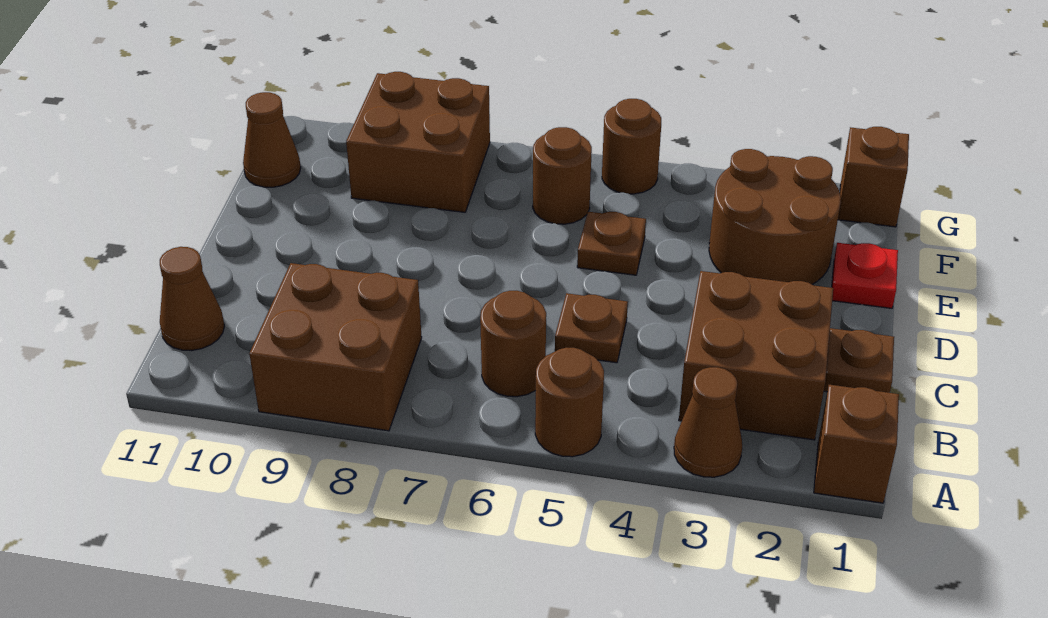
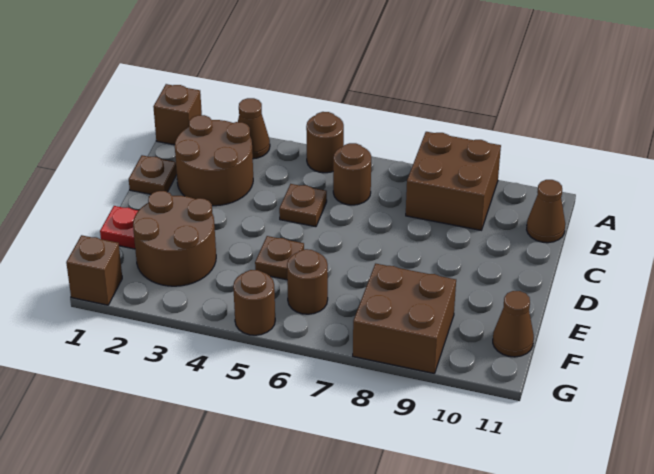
brown 2x2 brick [679,271,833,440] -> brown 2x2 round brick [175,115,253,206]

